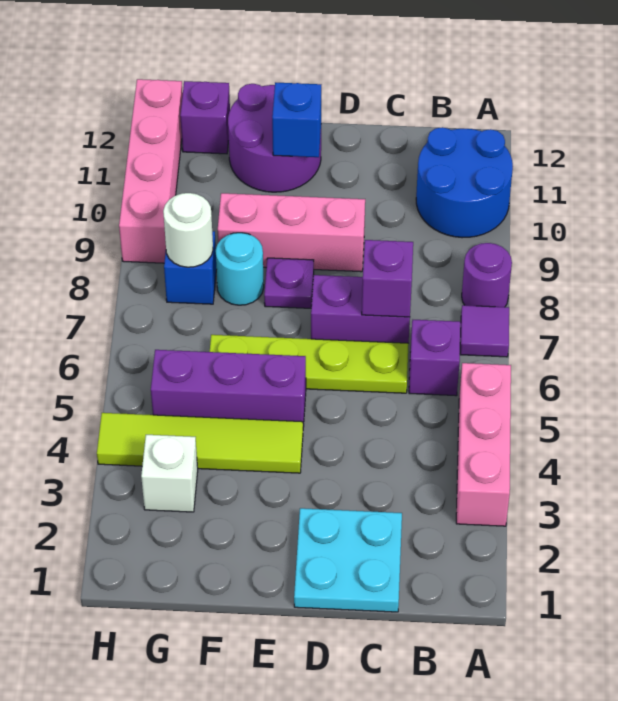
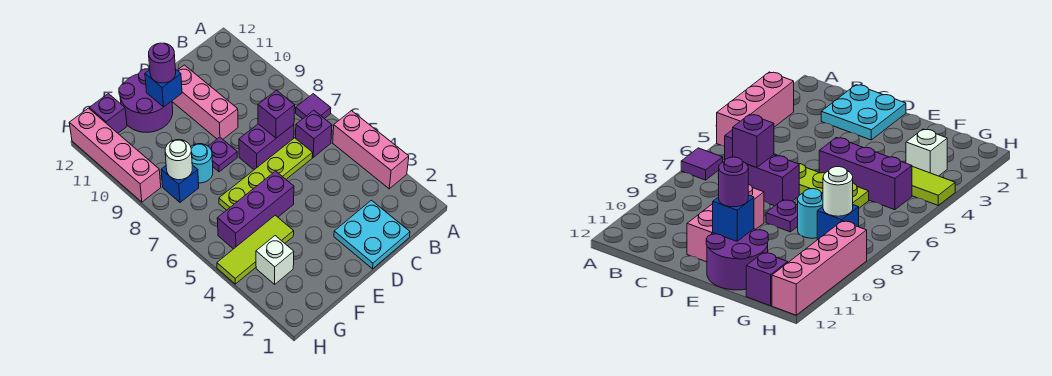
purple 1x1 round brick [462,243,512,307] -> purple 1x1 round brick moved to [149,43,176,83]
blue 2x2 round brick [416,127,513,238] -> none
pink 1x3 brick [218,193,365,272] -> pink 1x3 brick turned to [172,65,238,139]
lime 1x4 tile [97,413,303,473] -> lime 1x3 tile [217,215,294,284]

